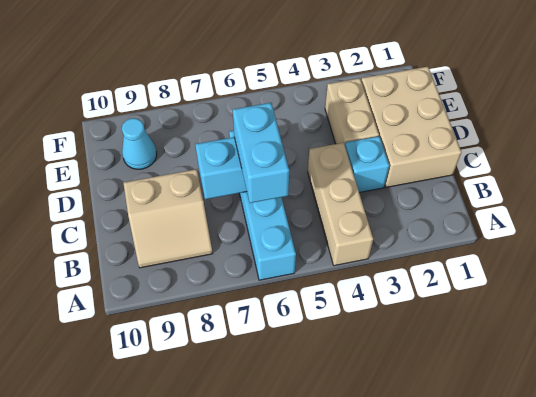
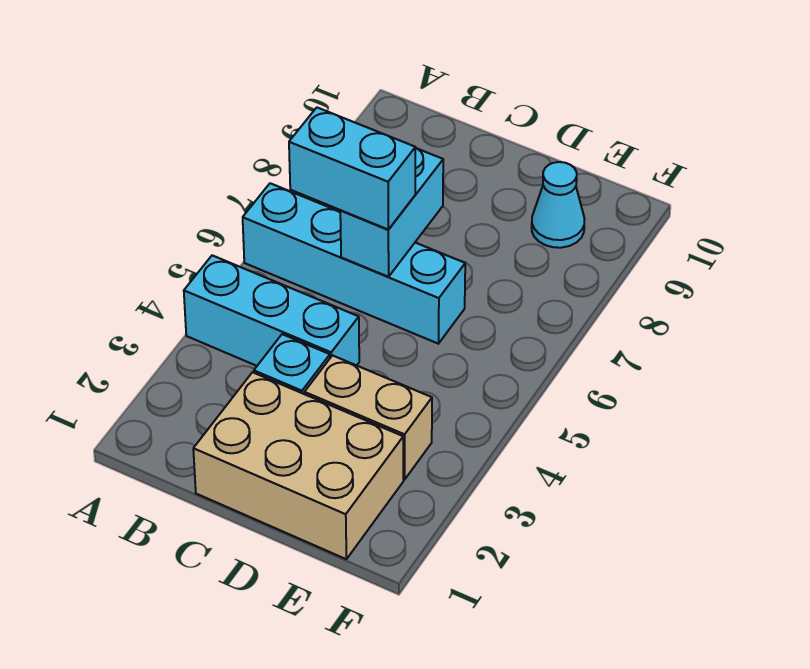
tan 1x3 brick [308,143,373,266] -> cyan 1x3 brick [184,255,359,366]
tan 2x2 slope [124,169,213,268] -> none

